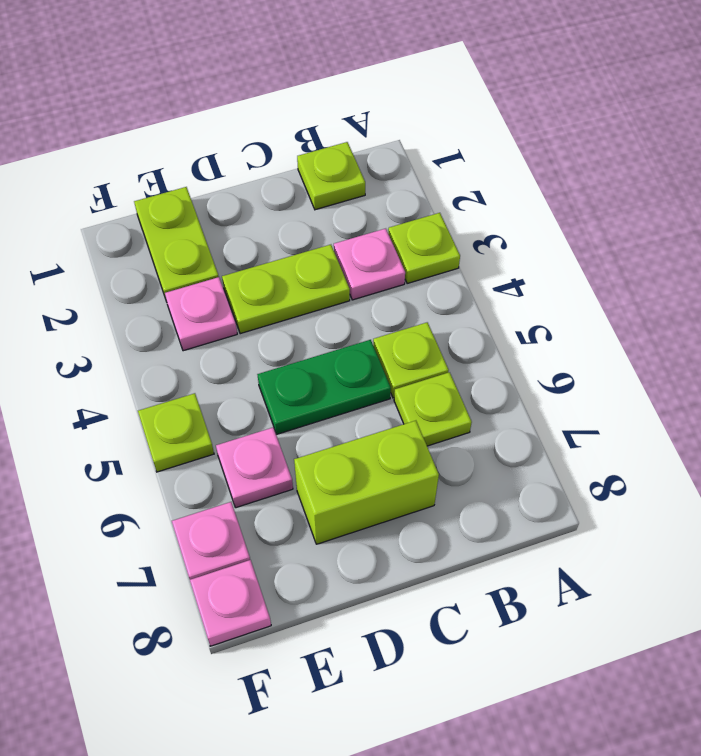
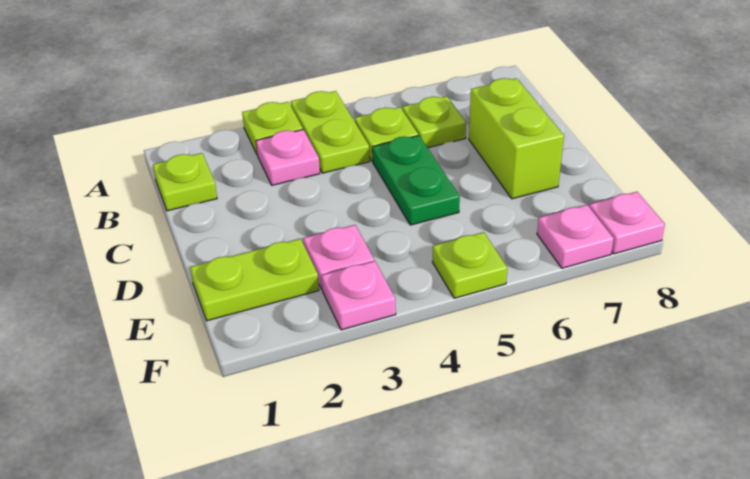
lime 1x2 plate [222,245,350,334] -> lime 1x2 plate moved to [291,91,370,173]
pink 1x1 plate [216,428,293,508] -> pink 1x1 plate moved to [322,261,396,330]

